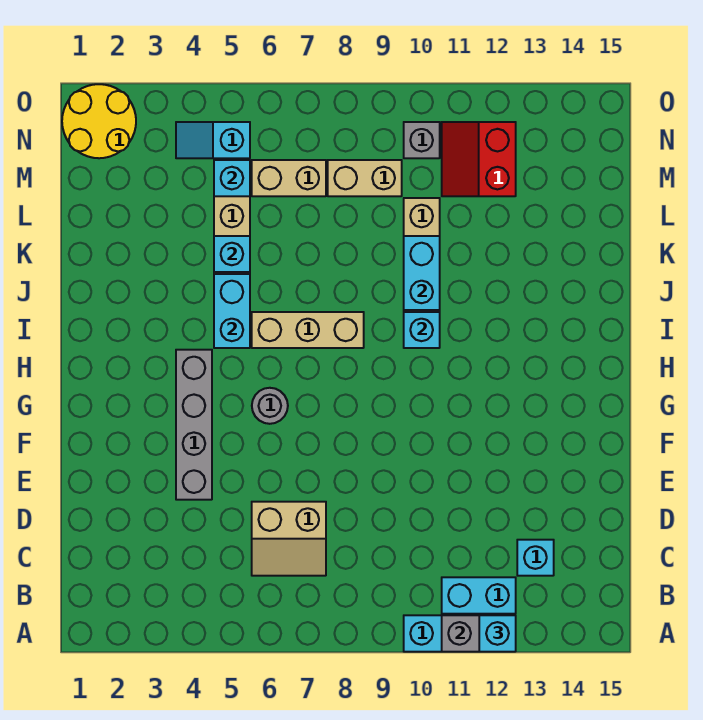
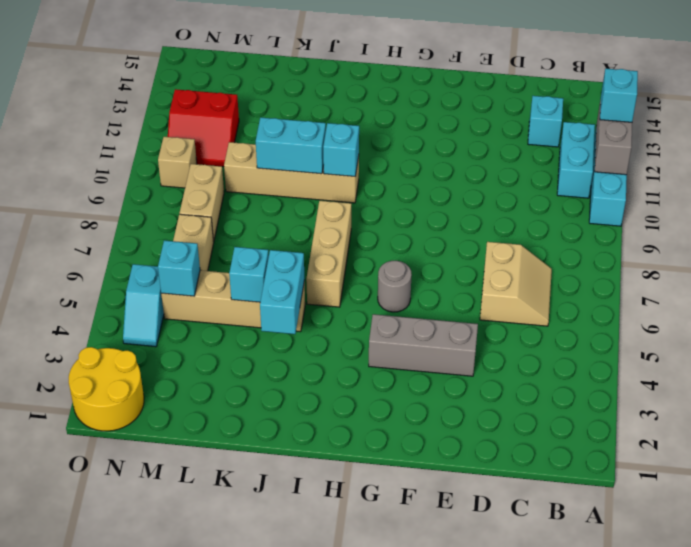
grey 1x4 brick [176,350,212,500] -> grey 1x3 brick [369,314,478,376]
cyan 1x2 brick [214,274,250,348] -> cyan 1x2 brick turned to [260,250,305,334]
grey 1x1 brick [404,122,440,158] -> tan 1x1 brick [158,137,197,188]

